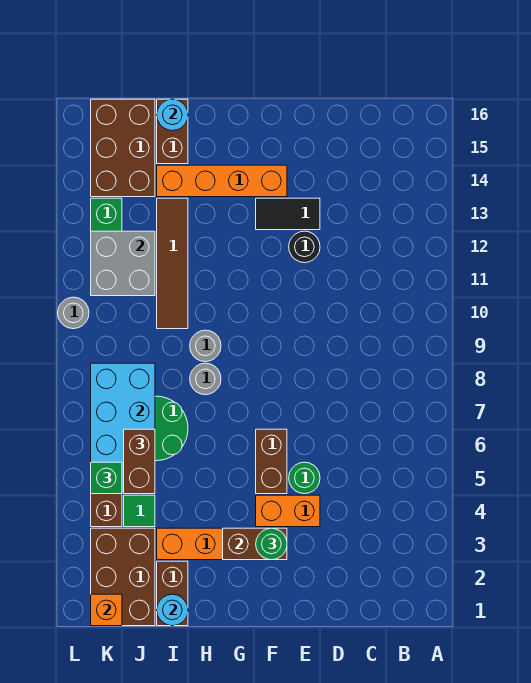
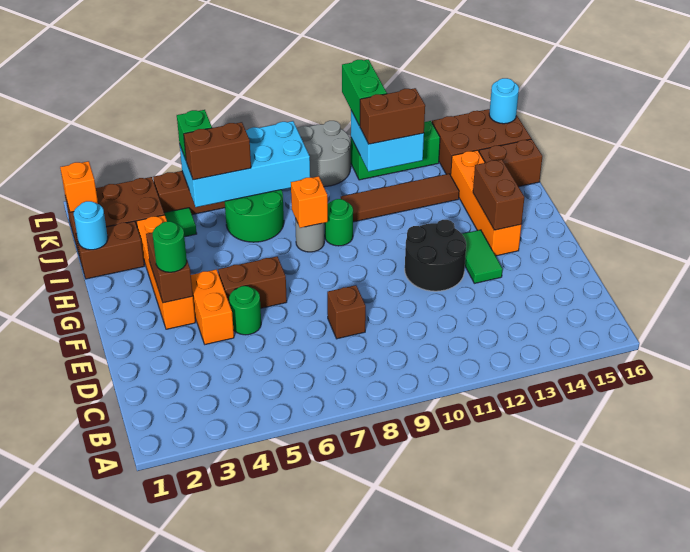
none -> brown 1x1 brick [327,285,366,339]
black 1x1 round brick [289,231,320,263] -> black 2x2 round brick [405,220,466,291]
black 1x2 tile [256,198,320,230] -> green 1x2 tile [462,230,502,283]
none -> brown 1x2 brick [473,159,524,230]
none -> orange 1x1 brick [291,176,328,228]
grey 1x1 round brick [190,330,221,362] -> green 1x1 round brick [324,199,353,246]
cyan 1x1 round brick [157,99,188,131] -> cyan 1x1 round brick moved to [489,78,519,124]
grey 2x2 brick [91,231,155,296] -> cyan 2x2 brick [351,111,424,172]
none -> brown 1x2 brick [360,88,425,144]
none -> green 1x2 brick [342,59,387,126]
grey 1x1 round brick [58,297,89,329] -> grey 2x2 round brick [297,121,351,187]

